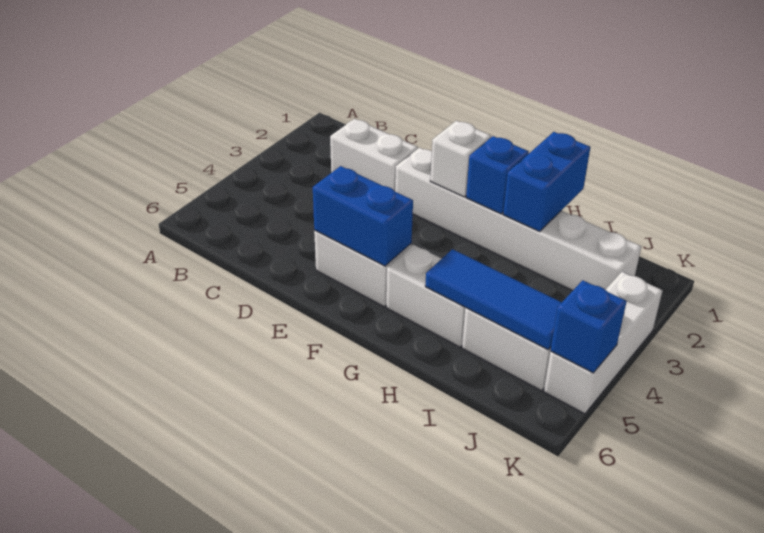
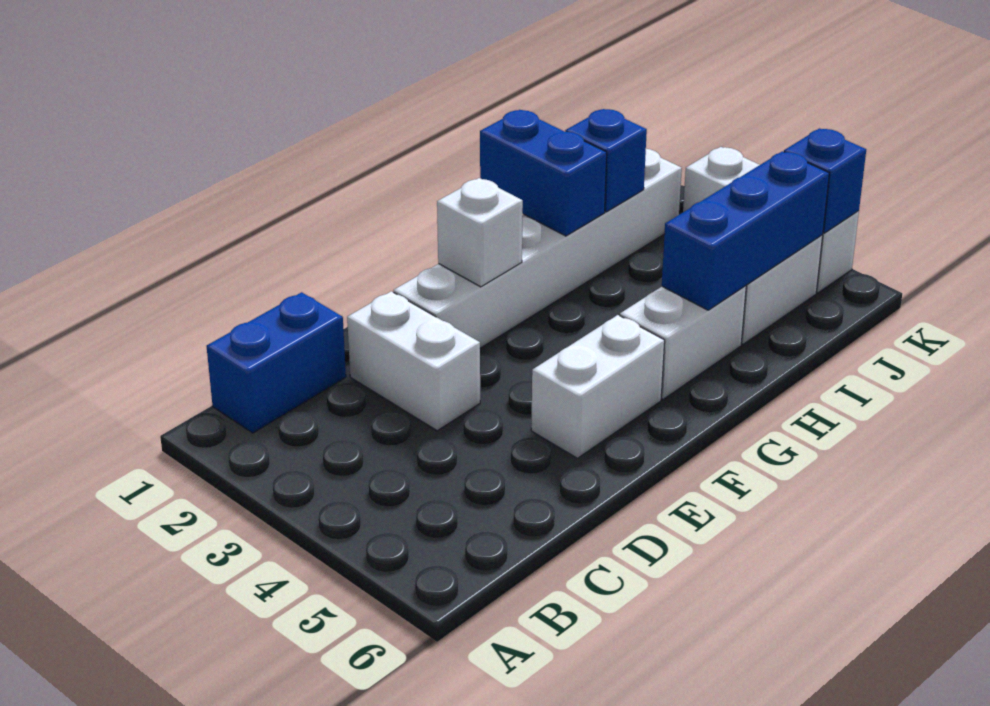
white 1x2 brick [330,119,418,191] -> white 1x2 brick turned to [347,291,480,431]
blue 1x2 brick [313,166,413,266] -> blue 1x2 brick moved to [207,292,346,433]
blue 1x1 brick [466,136,529,214] -> blue 1x1 brick moved to [565,109,647,212]
blue 1x3 tile [425,249,562,350] -> blue 1x3 brick [662,151,829,310]

